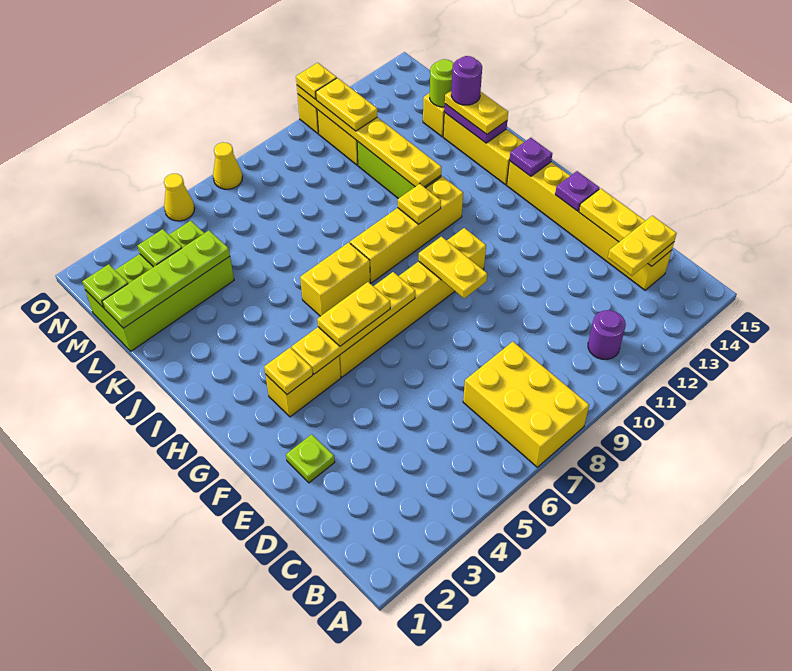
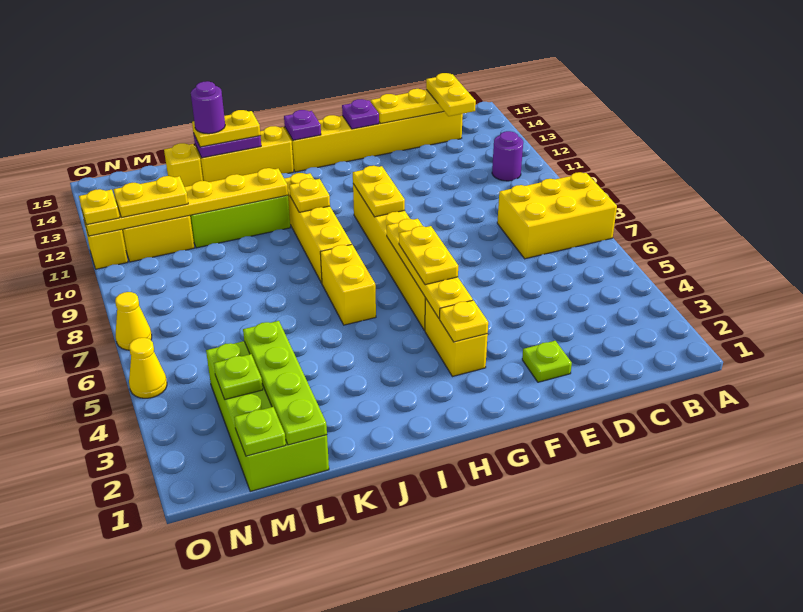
yellow 1x2 plate [419,237,487,298] -> yellow 1x2 plate turned to [353,166,405,217]
lime 1x1 round brick [430,59,454,107] -> none

